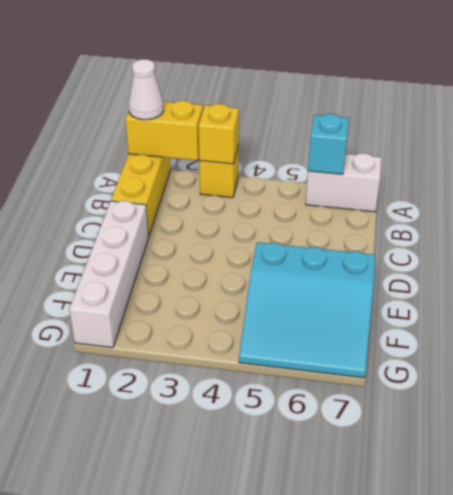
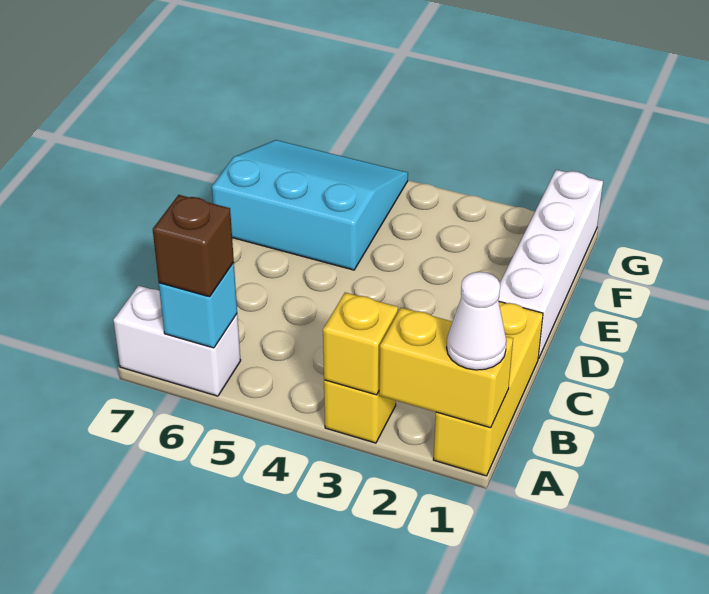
none -> brown 1x1 brick [153,195,234,297]

